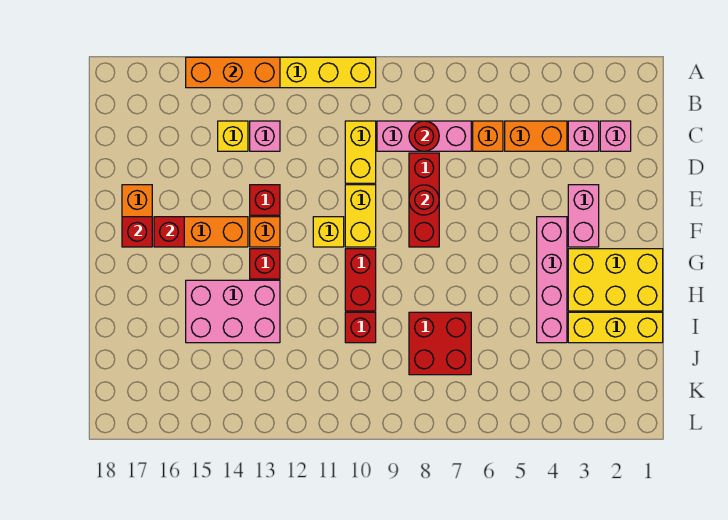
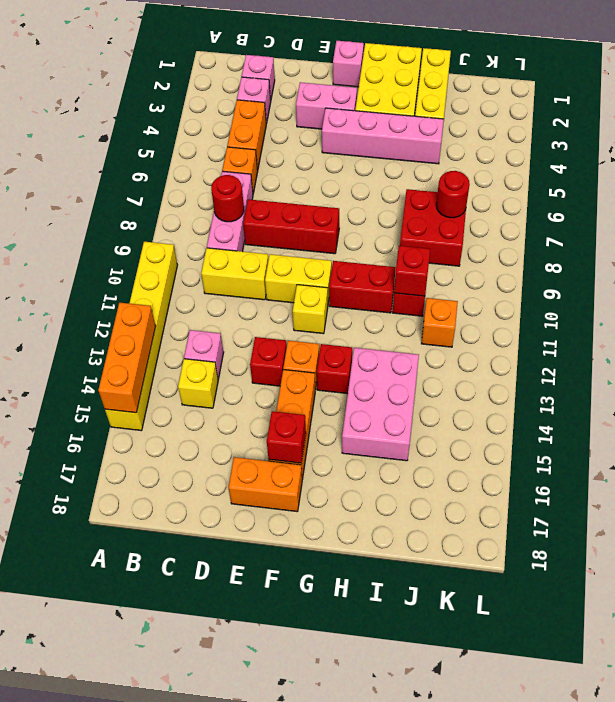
red 1x1 round brick [409,185,439,215] -> red 1x1 round brick moved to [436,171,470,218]
none -> pink 1x1 brick [333,41,364,87]
red 1x1 brick [122,217,152,247] -> red 1x1 brick moved to [394,246,430,296]
none -> orange 1x1 brick [422,298,458,347]

